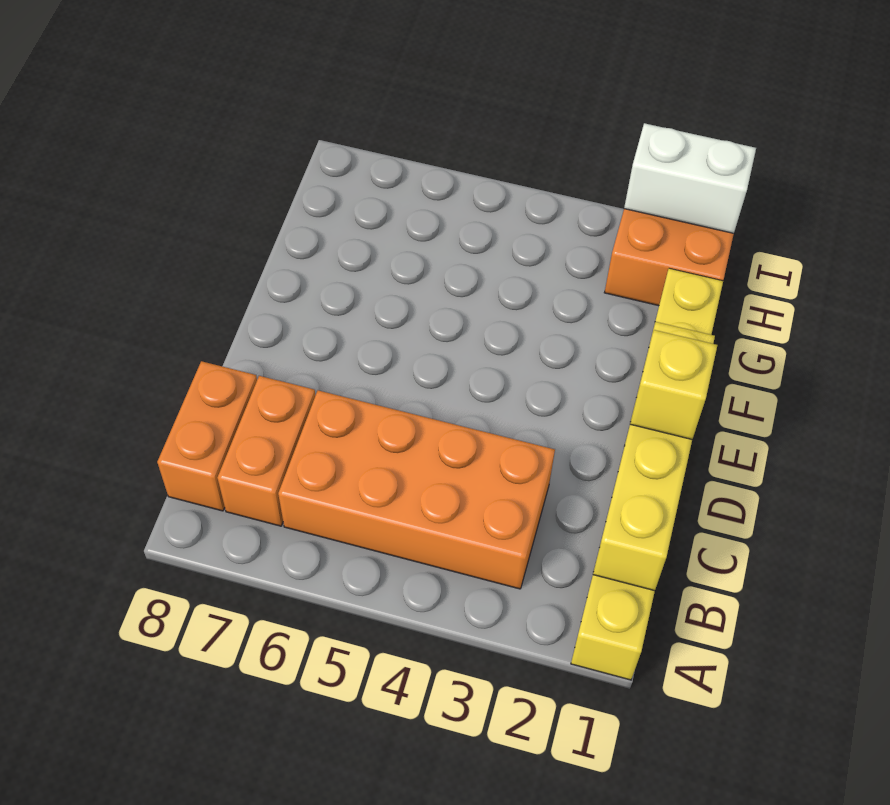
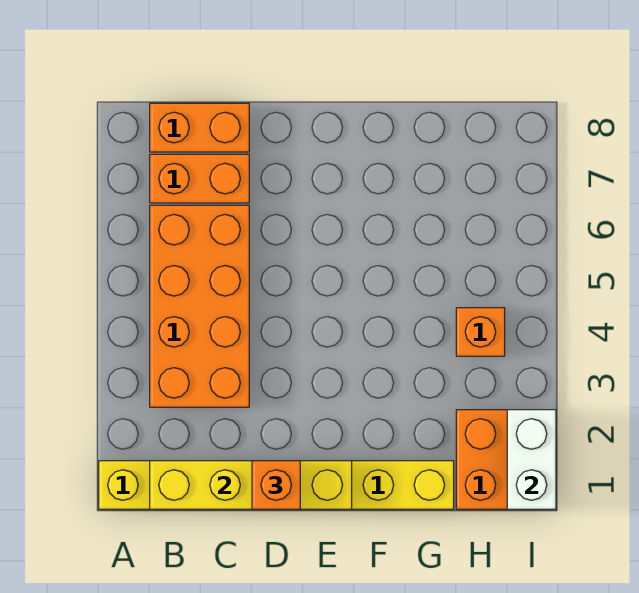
yellow 1x1 brick [630,330,717,439] -> orange 1x1 brick [252,461,300,509]
none -> orange 1x1 brick [456,308,505,356]

